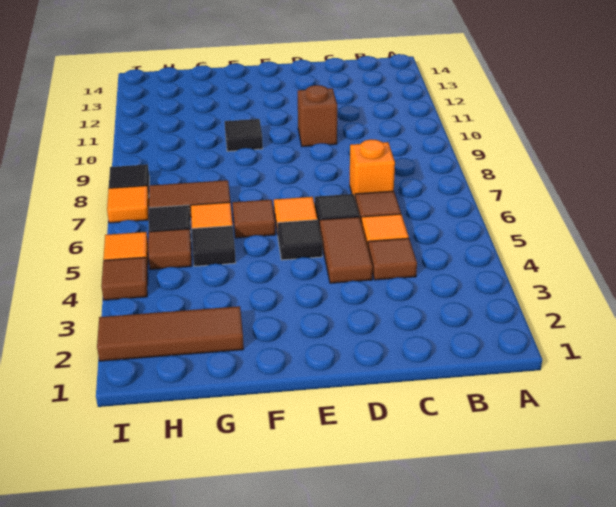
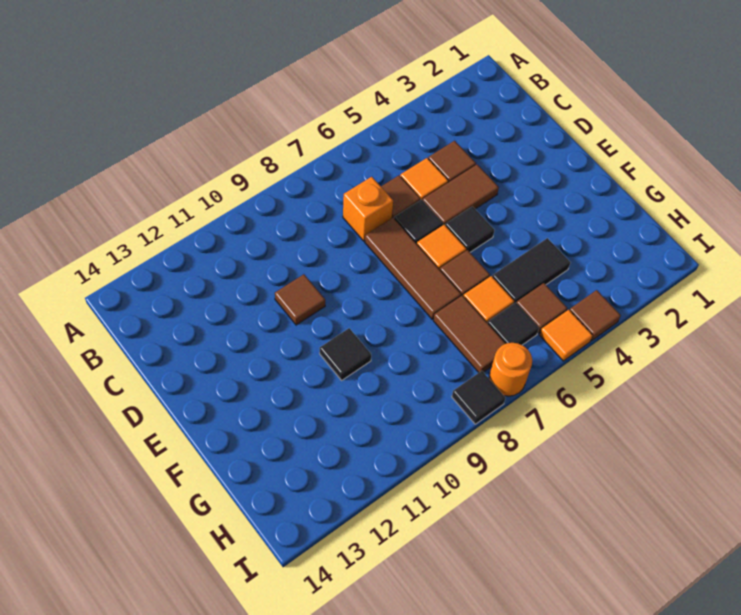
brown 1x1 brick [298,85,337,147] -> brown 1x1 tile [275,274,325,325]
brown 1x3 tile [97,306,244,361] -> brown 1x3 tile moved to [365,218,461,319]
black 1x1 tile [192,226,236,266] -> black 1x2 tile [492,238,570,303]
orange 1x1 tile [107,186,149,223] -> orange 1x1 round brick [489,343,532,396]

